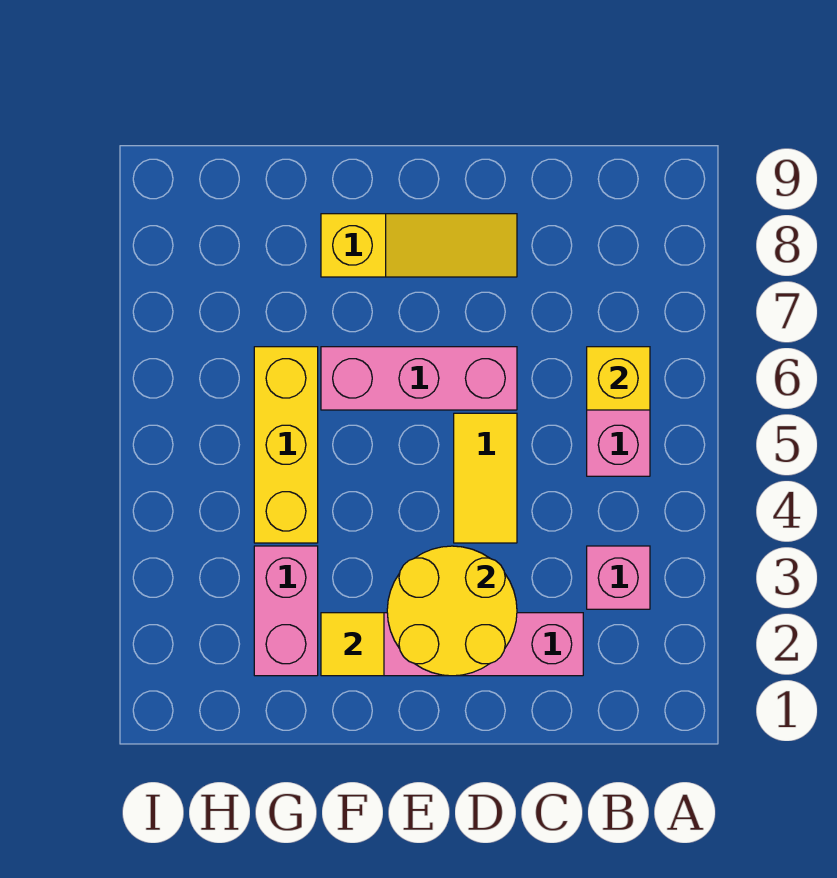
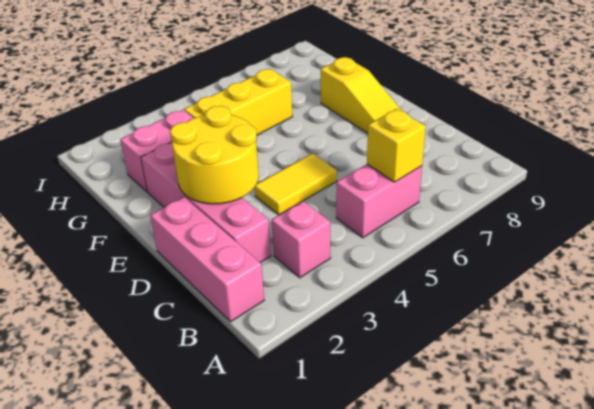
pink 1x3 brick [321,347,517,410] -> pink 1x3 brick moved to [150,197,264,322]
yellow 1x1 tile [321,613,384,676] -> none

